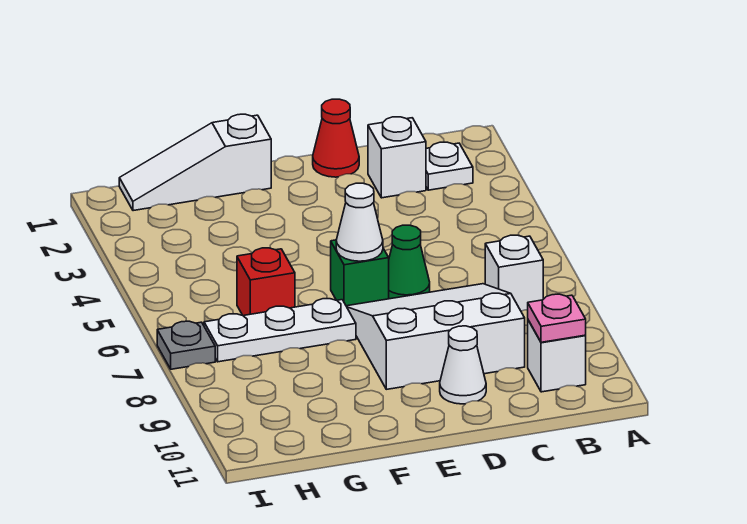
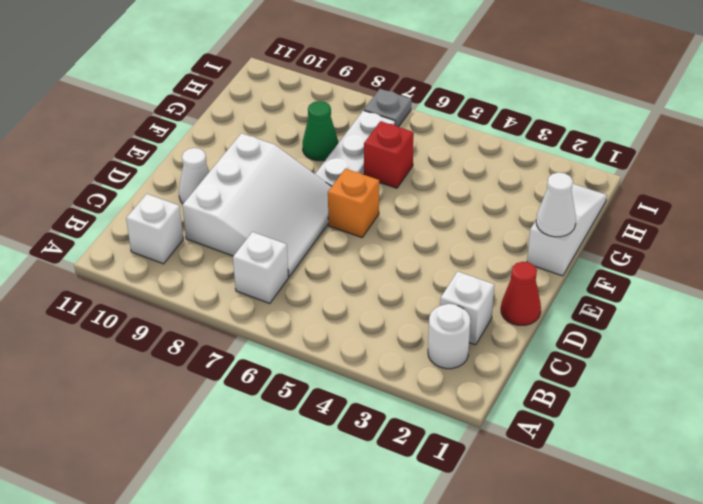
white 1x1 plate [426,142,473,190] -> white 1x1 round brick [428,304,470,369]
pink 1x1 plate [528,294,586,342] -> none
green 1x1 cone [389,225,430,299] -> green 1x1 cone moved to [303,101,338,161]
green 1x1 brick [331,240,389,306] -> orange 1x1 brick [328,169,379,237]
white 1x1 cone [336,183,383,261] -> white 1x1 cone moved to [536,173,576,237]

